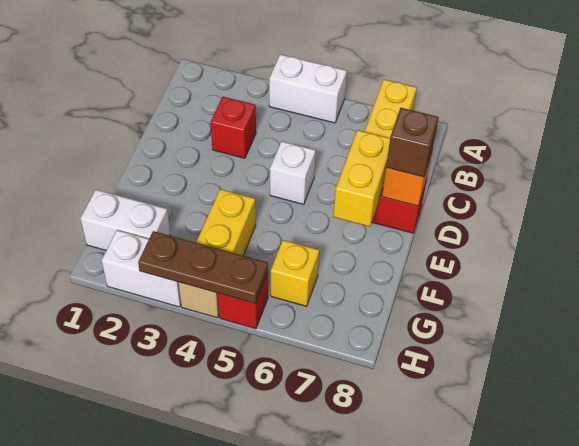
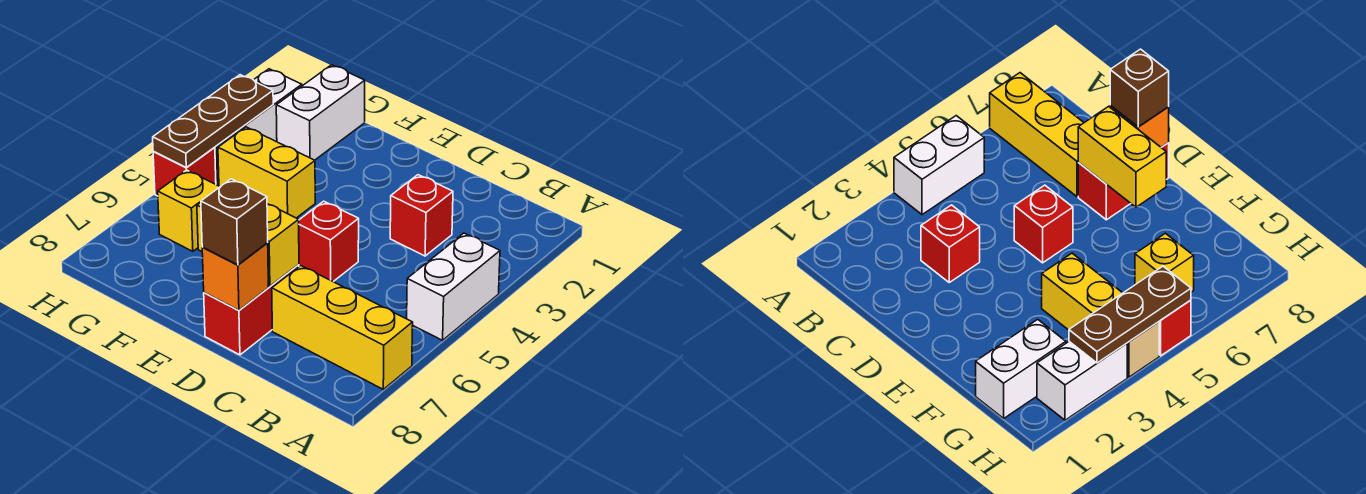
white 1x1 brick [270,141,316,204] -> red 1x1 brick [299,201,359,282]

